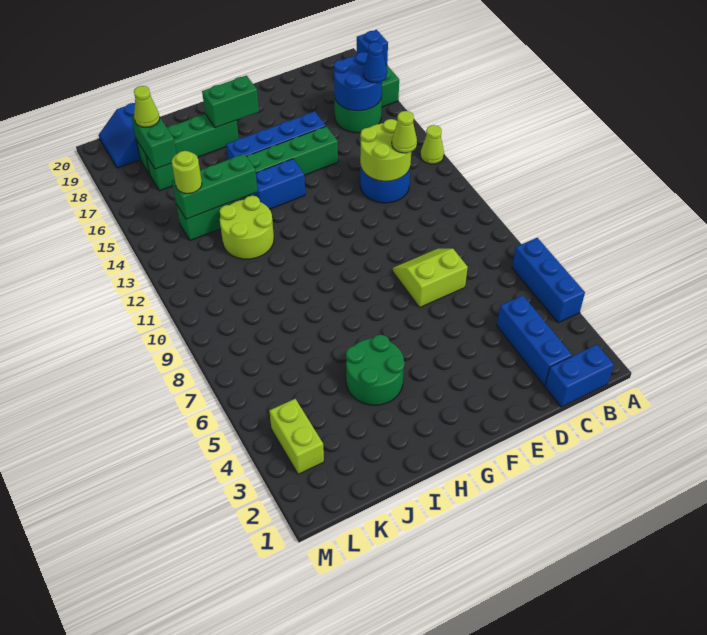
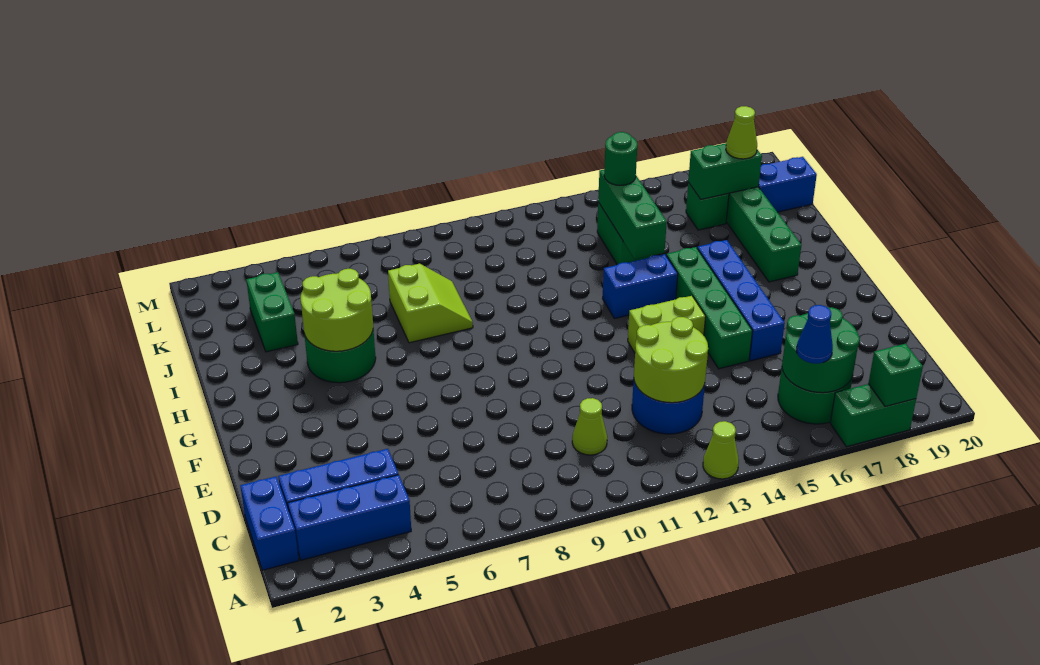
blue 1x3 brick [512,238,585,323] -> blue 1x3 brick moved to [288,475,411,560]
blue 1x1 brick [357,30,388,66] -> green 1x1 brick [868,344,923,407]
blue 2x2 round brick [334,52,382,111] -> green 2x2 round brick [782,307,860,393]
lime 1x1 cone [392,111,417,153] -> lime 1x1 cone moved to [572,398,607,455]
lime 2x2 slope [393,249,468,307] -> lime 2x2 slope moved to [388,264,473,343]
blue 1x2 brick [250,159,305,209] -> blue 1x2 brick turned to [603,254,678,319]
green 1x2 brick [202,76,259,128] -> green 1x2 brick moved to [246,272,298,352]
lime 2x2 round brick [220,196,274,259] -> lime 2x2 round brick moved to [301,269,373,351]
lime 1x1 round brick [172,151,202,194] -> green 1x1 round brick [604,132,637,185]
lime 1x2 brick [269,399,324,474] -> lime 1x2 brick moved to [628,296,706,353]

